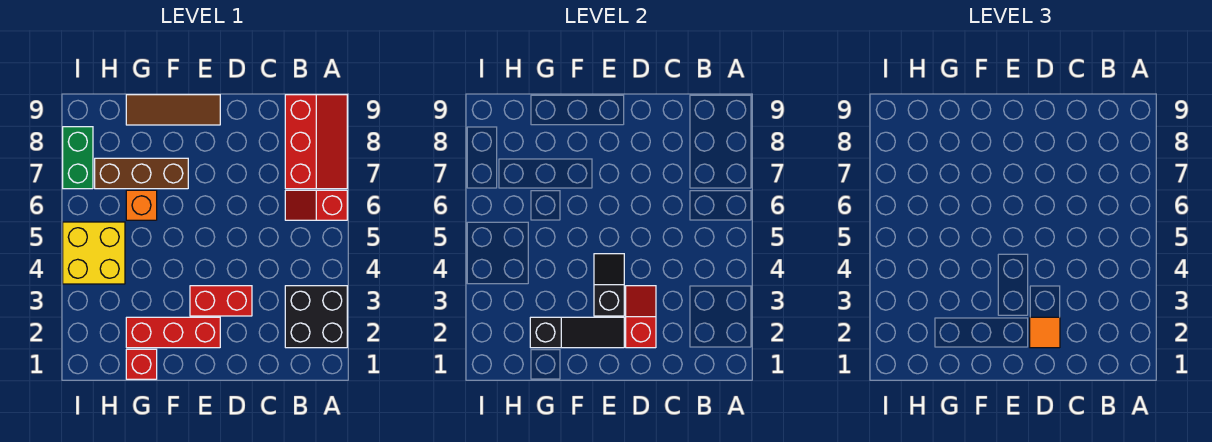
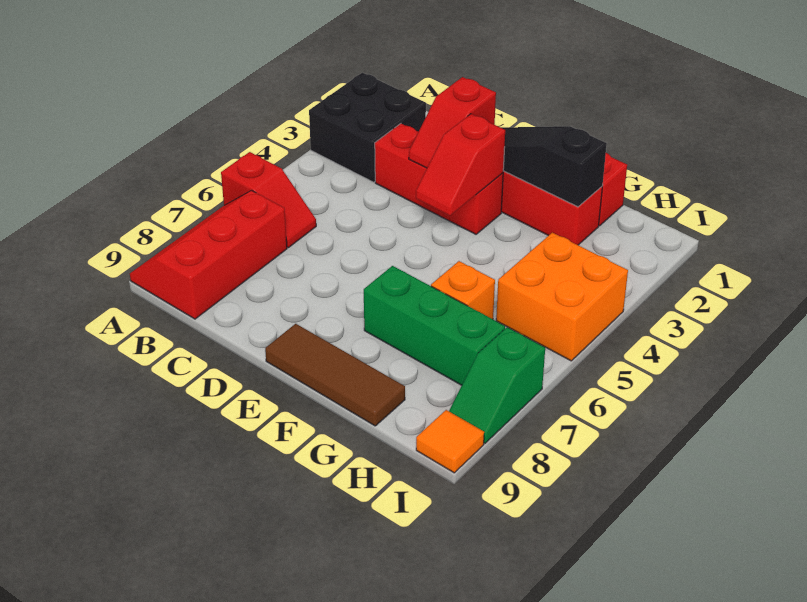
orange 1x1 tile [1030,317,1060,348] -> orange 1x1 tile moved to [416,410,484,473]
red 1x2 brick [190,286,252,316] -> red 1x3 brick [375,124,503,234]
black 1x2 slope [594,254,624,316] -> red 1x2 slope [416,114,505,216]
brown 1x3 brick [95,158,188,189] -> green 1x3 brick [364,266,505,385]
yellow 2x2 brick [63,222,125,284] -> orange 2x2 brick [496,233,628,361]
green 1x2 brick [63,127,93,189] -> green 1x2 slope [449,327,545,443]

